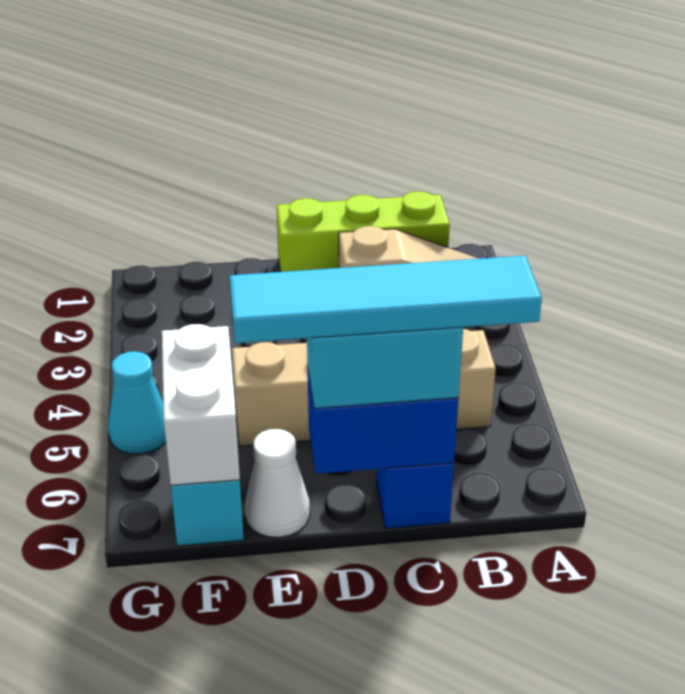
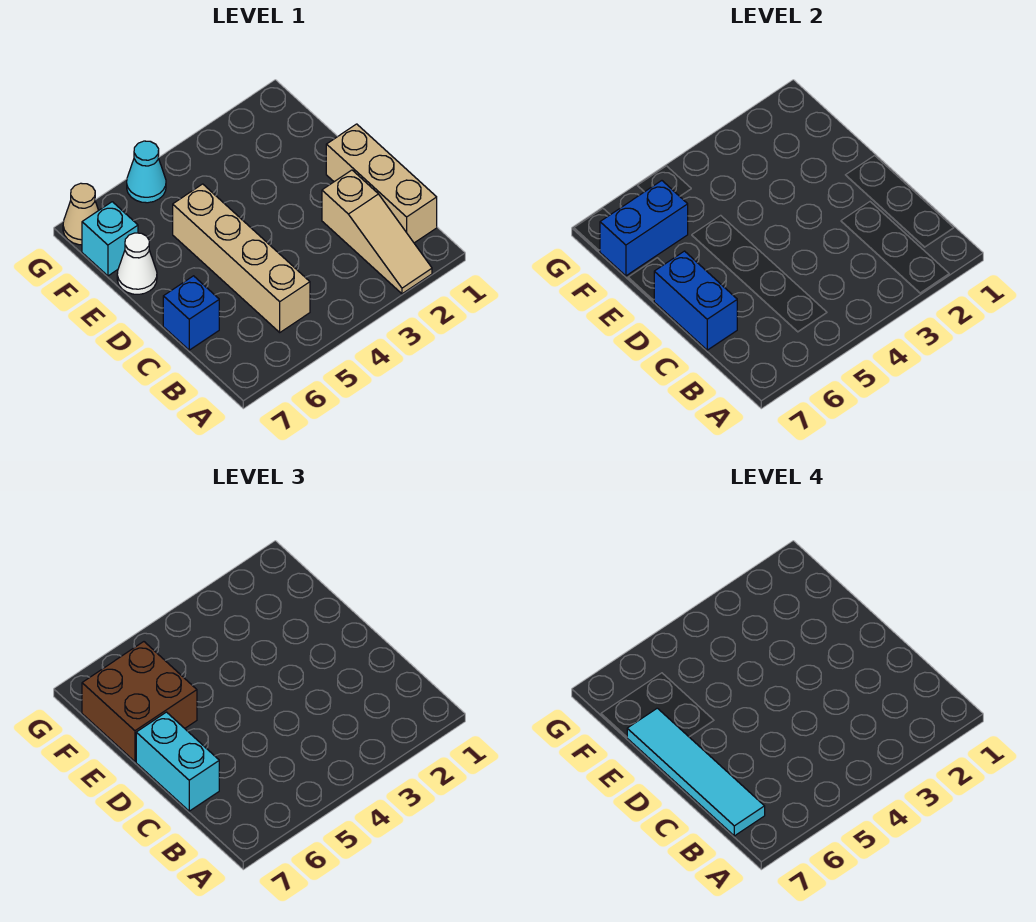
lime 1x3 brick [277,191,450,272] -> tan 1x3 brick [326,124,437,243]
none -> brown 2x2 brick [82,642,197,762]
white 1x2 brick [162,324,240,485] -> blue 1x2 brick [600,181,688,276]
none -> tan 1x1 cone [63,183,99,245]

